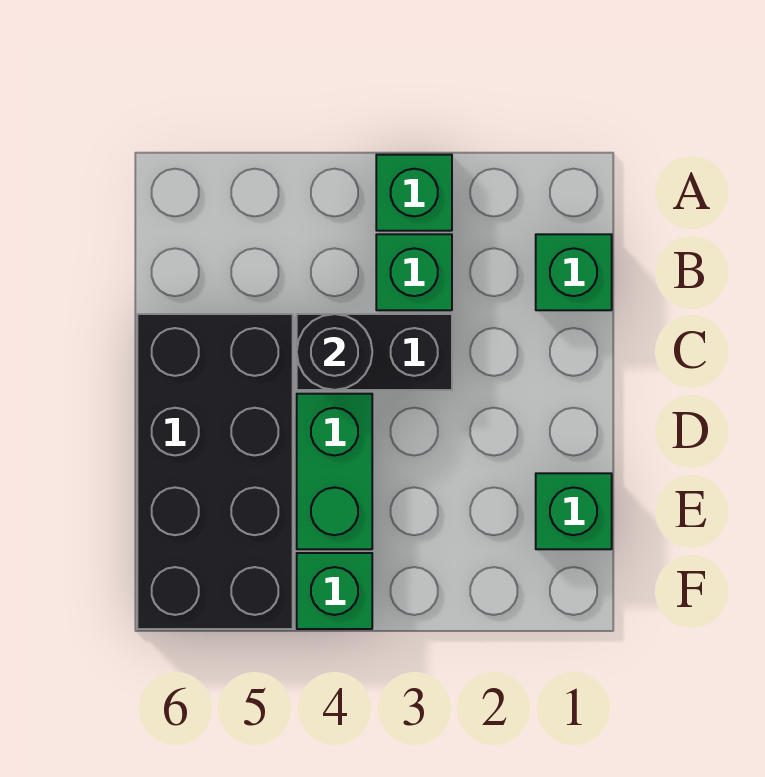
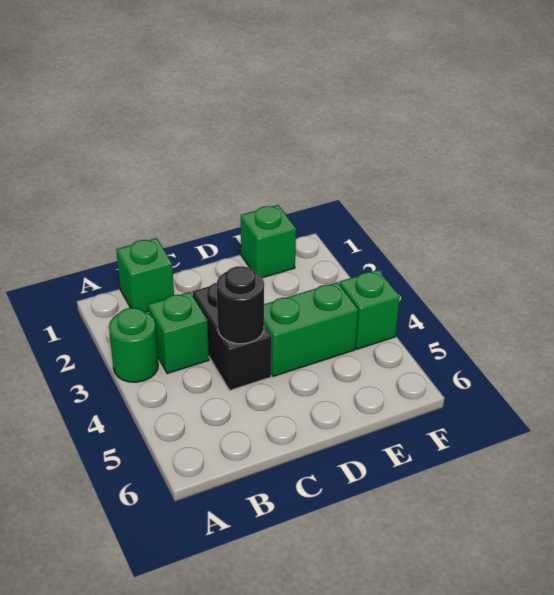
green 1x1 brick [376,155,452,231] -> green 1x1 round brick [109,308,158,382]
black 2x4 brick [137,314,293,629] -> none

